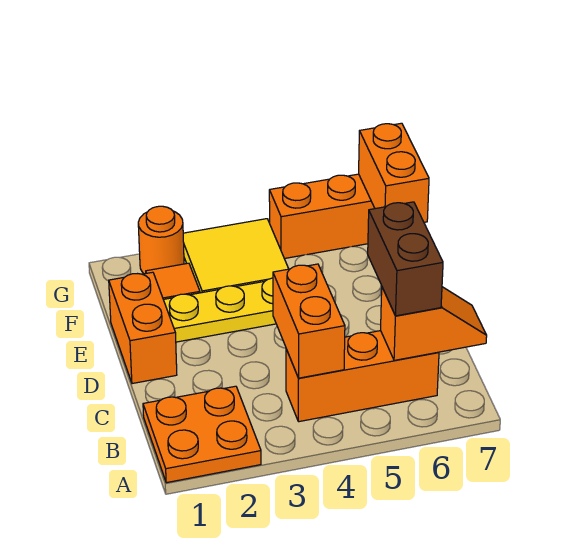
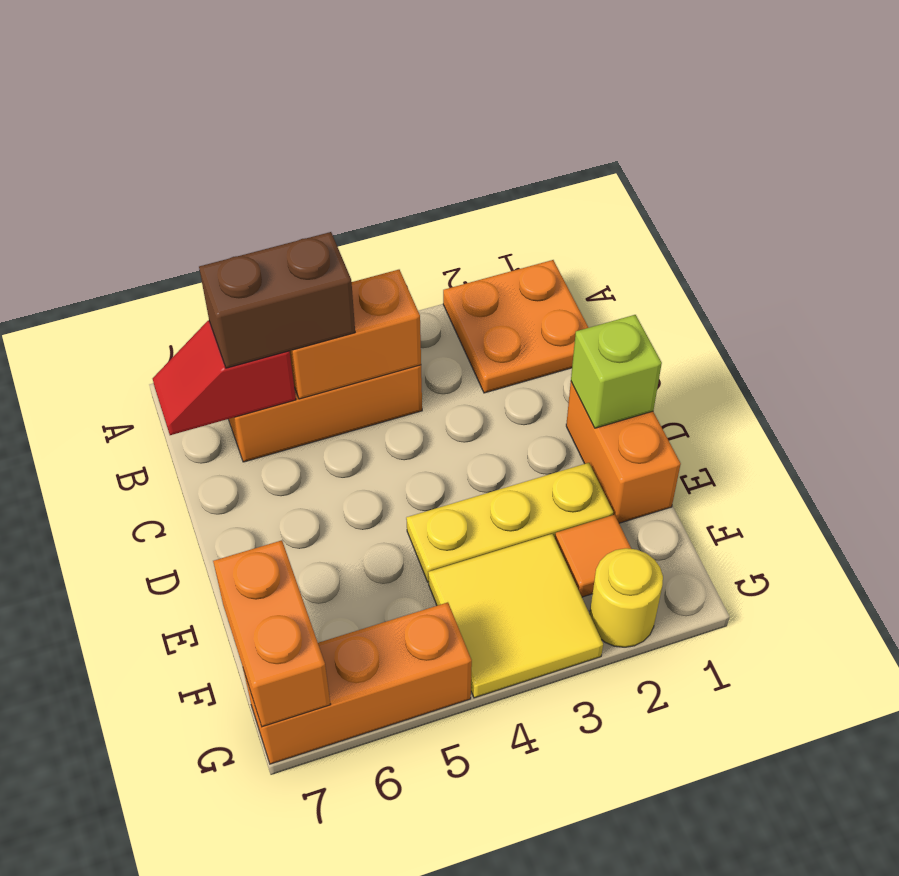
orange 1x2 brick [273,264,345,378] -> orange 1x2 brick turned to [290,270,421,399]
orange 1x2 slope [381,287,487,360] -> red 1x2 slope [153,321,296,435]
brown 1x2 brick [368,202,443,316] -> brown 1x2 brick turned to [199,232,355,368]
none -> lime 1x1 brick [571,315,662,428]
orange 1x1 round brick [138,206,184,274] -> yellow 1x1 round brick [590,548,663,647]

